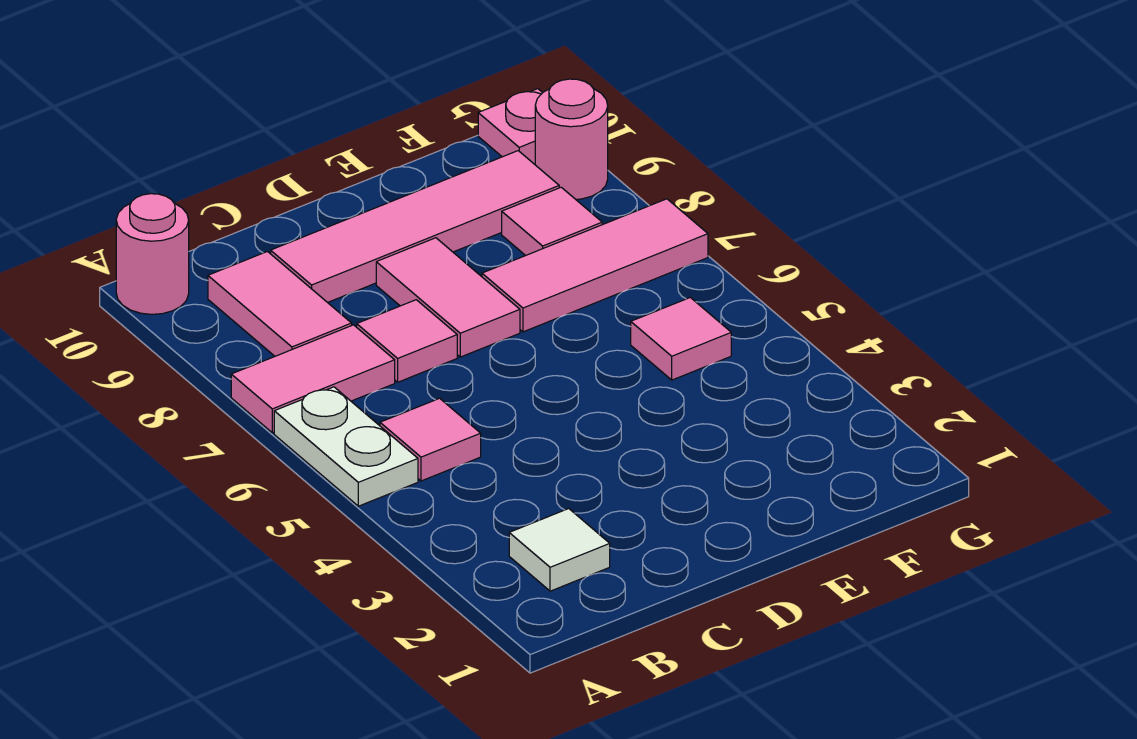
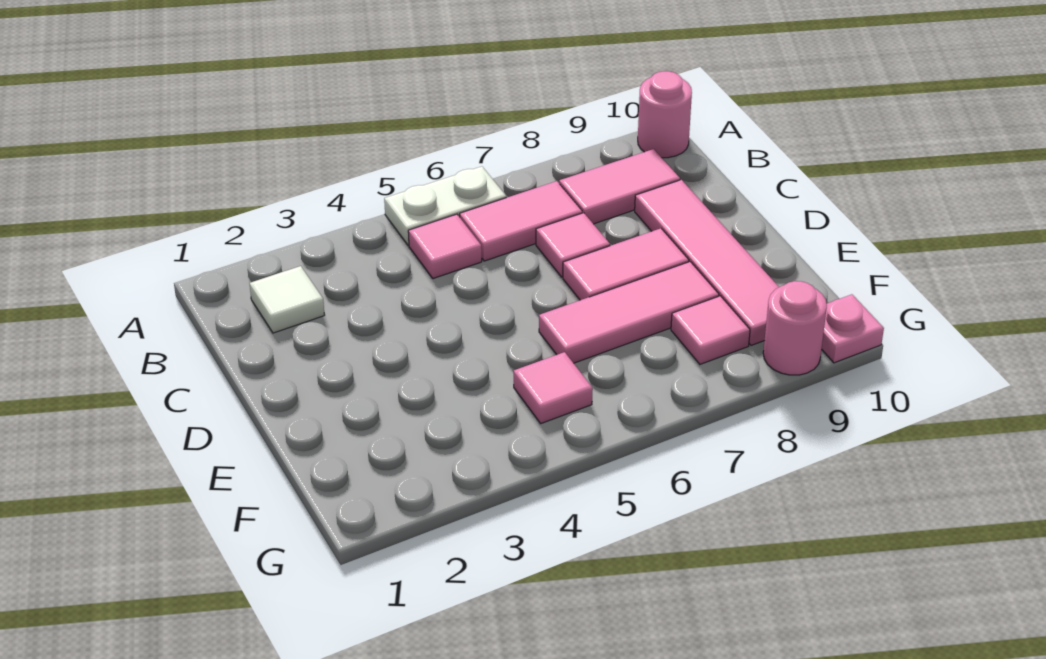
pink 1x2 tile [231,325,395,433] -> pink 1x2 tile turned to [460,181,582,261]
pink 1x3 tile [482,199,708,332] -> pink 1x3 tile turned to [539,262,719,363]

